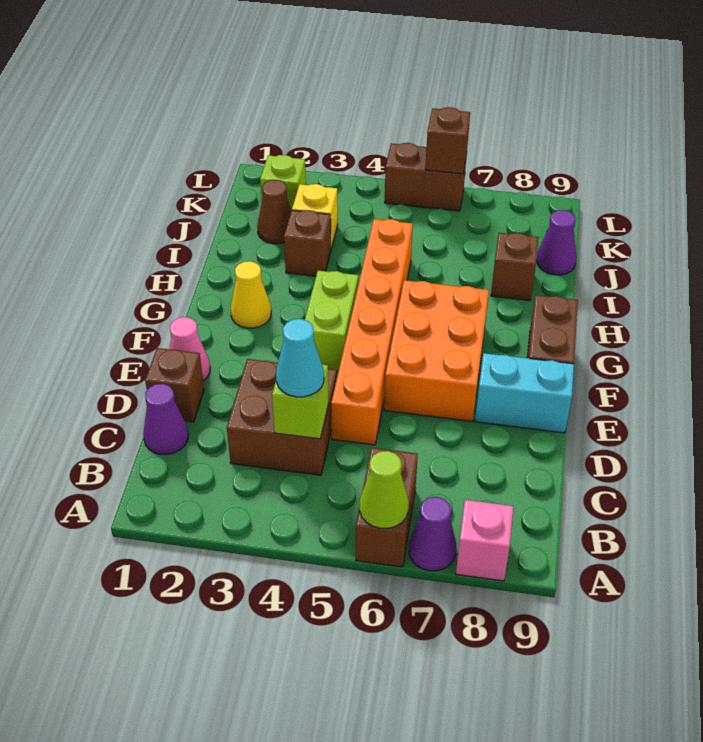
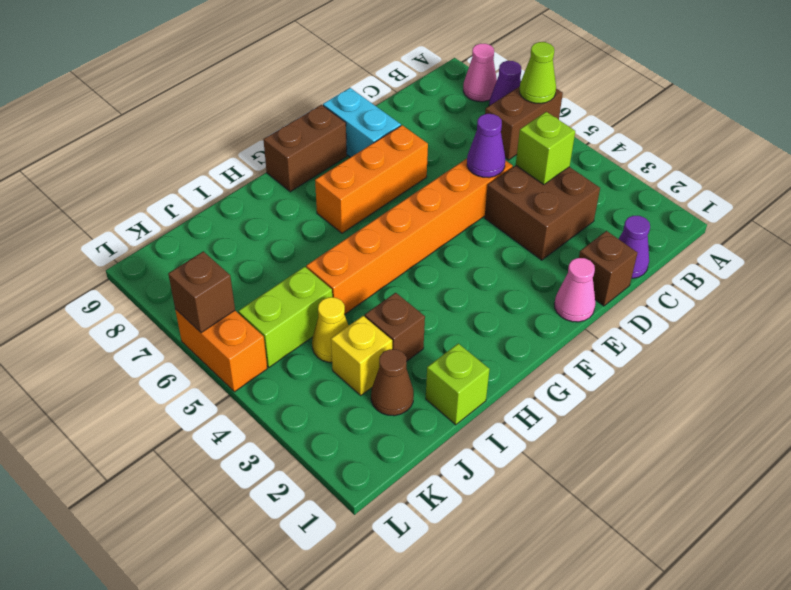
pink 1x1 brick [456,500,513,581] -> pink 1x1 cone [463,44,497,102]
cyan 1x1 cone [276,319,324,397] -> none
orange 2x3 brick [384,280,489,421] -> orange 1x3 brick [315,125,428,233]
lime 1x2 brick [305,271,358,371] -> lime 1x2 brick moved to [238,267,332,367]
yellow 1x1 cone [231,261,271,328] -> yellow 1x1 cone moved to [312,297,349,362]
brown 1x1 brick [491,233,539,301] -> none
purple 1x1 cone [537,210,577,275] -> purple 1x1 cone moved to [467,114,505,178]
lime 1x1 brick [260,155,306,211] -> lime 1x1 brick moved to [426,344,490,425]
brown 1x2 brick [385,143,467,211] -> orange 1x2 brick [175,309,267,392]

